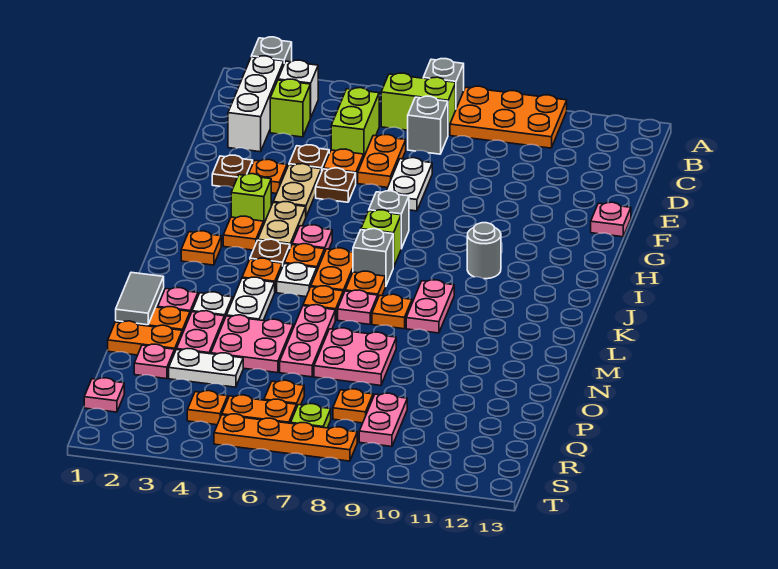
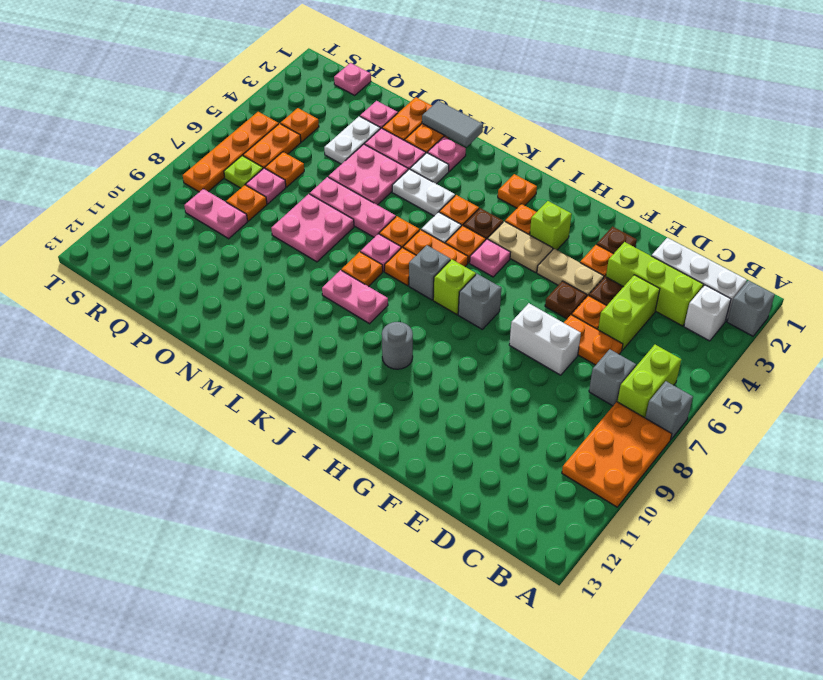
lime 1x1 brick [270,79,310,137] -> lime 1x3 brick [606,242,703,326]
lime 1x2 brick [331,88,379,156] -> lime 1x2 brick turned to [598,275,660,350]
white 1x2 plate [386,158,432,211] -> white 1x2 brick [509,303,581,375]
pink 1x1 plate [591,202,631,237] -> pink 1x1 plate moved to [246,168,286,204]

